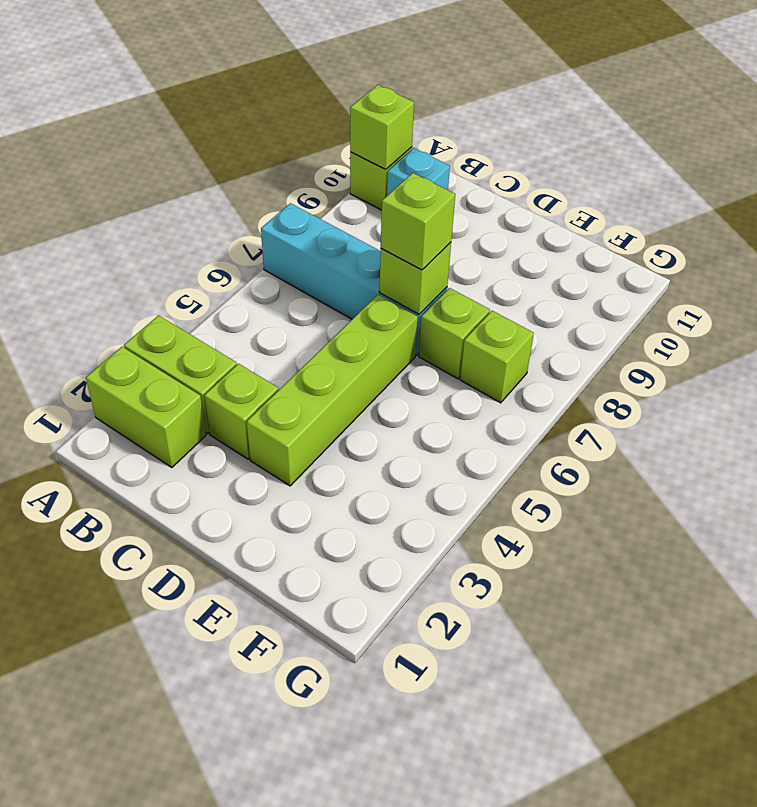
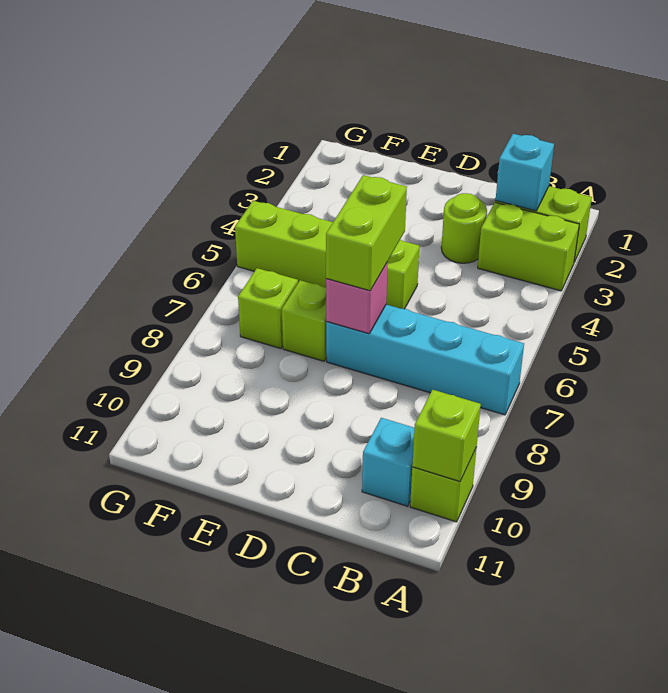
none -> cyan 1x1 brick [496,134,554,211]
lime 1x1 brick [204,364,278,459] -> lime 1x1 round brick [441,193,487,263]
lime 1x4 brick [247,295,418,486] -> lime 1x4 brick turned to [235,201,419,309]
lime 1x1 brick [379,242,451,314] -> pink 1x1 brick [326,262,388,334]
lime 1x1 brick [381,173,455,270] -> lime 1x2 brick [326,175,407,291]

